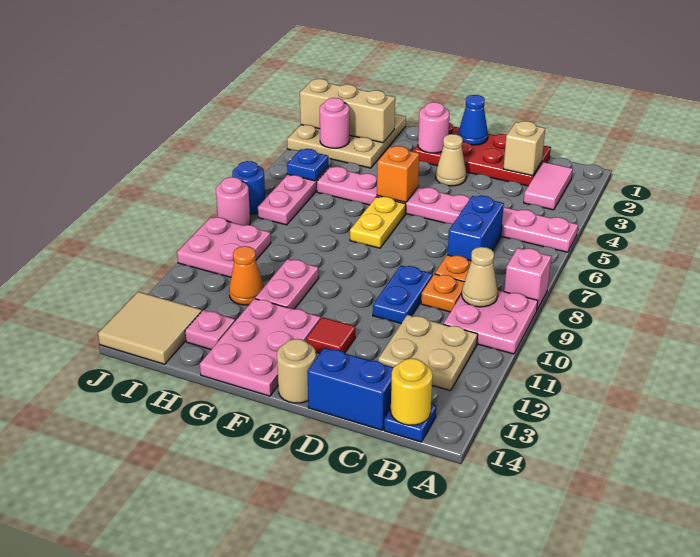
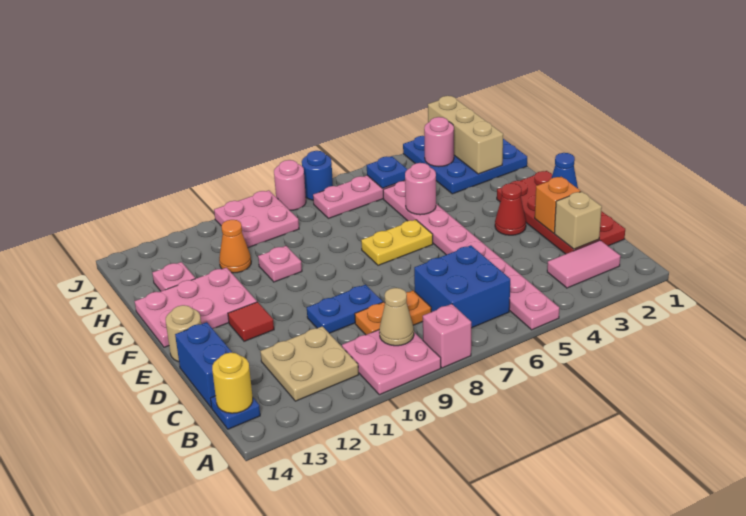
blue 1x2 brick [447,196,504,261] -> blue 2x2 brick [414,245,510,328]
tan 1x1 cone [436,134,466,186] -> red 1x1 cone [495,183,526,235]
pink 1x1 round brick [418,102,450,153] -> pink 1x1 round brick moved to [405,163,436,215]
orange 1x1 brick [377,146,419,202] -> orange 1x1 brick moved to [535,177,581,233]
pink 1x2 plate [255,259,319,309] -> pink 1x1 plate [258,246,302,282]
tan 3x3 plate [287,113,406,168] -> blue 3x3 plate [403,136,527,194]
tan 2x2 tile [98,292,202,364] -> none

